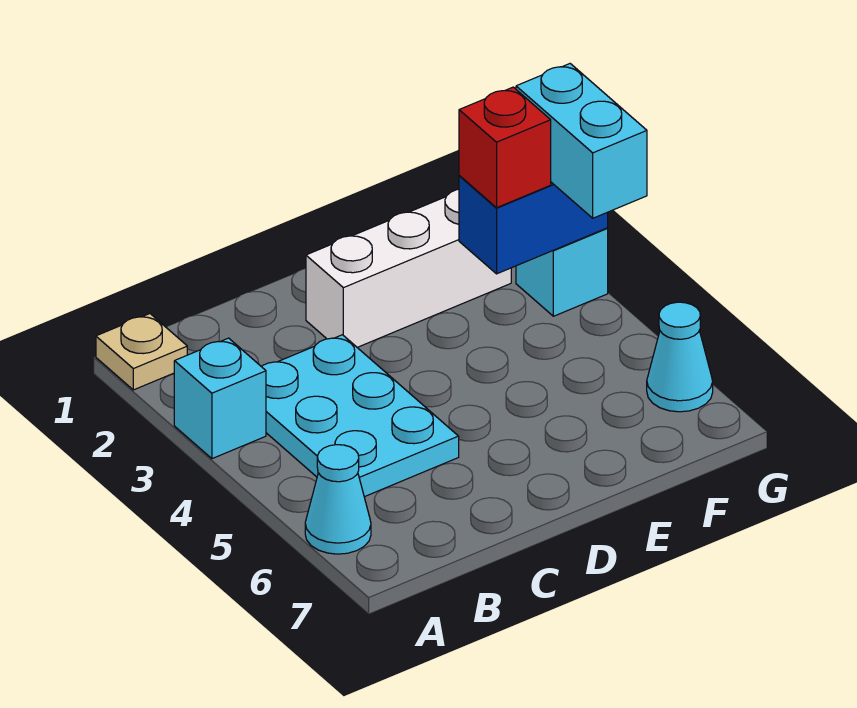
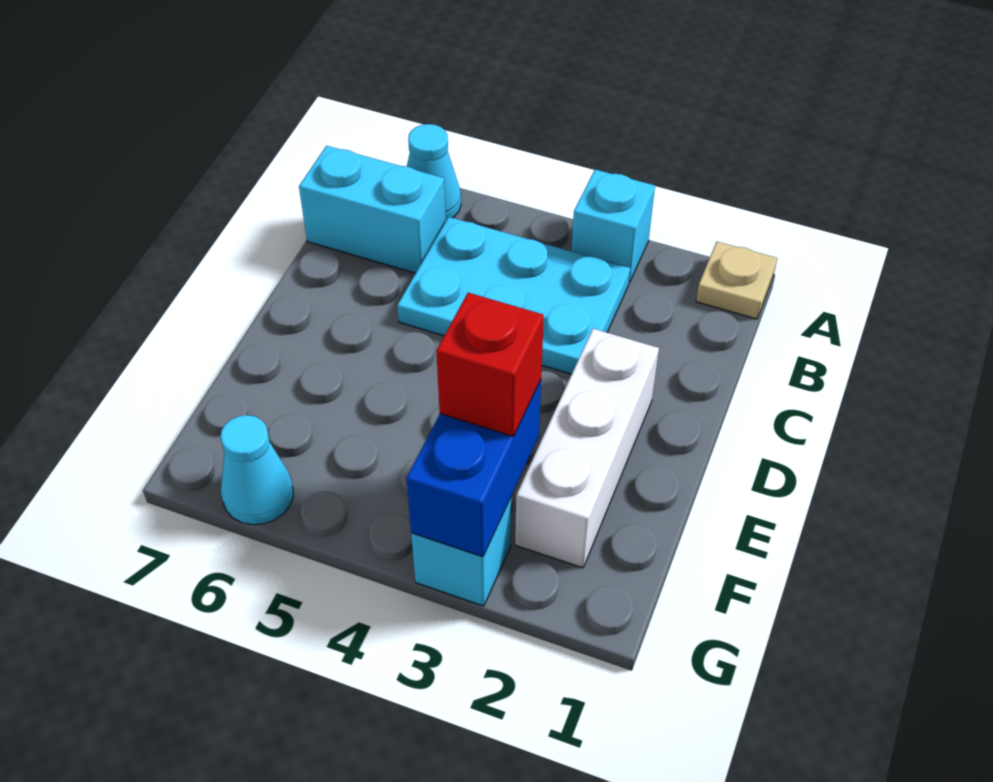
cyan 1x2 brick [516,64,647,218] -> cyan 1x2 brick moved to [299,146,446,273]

